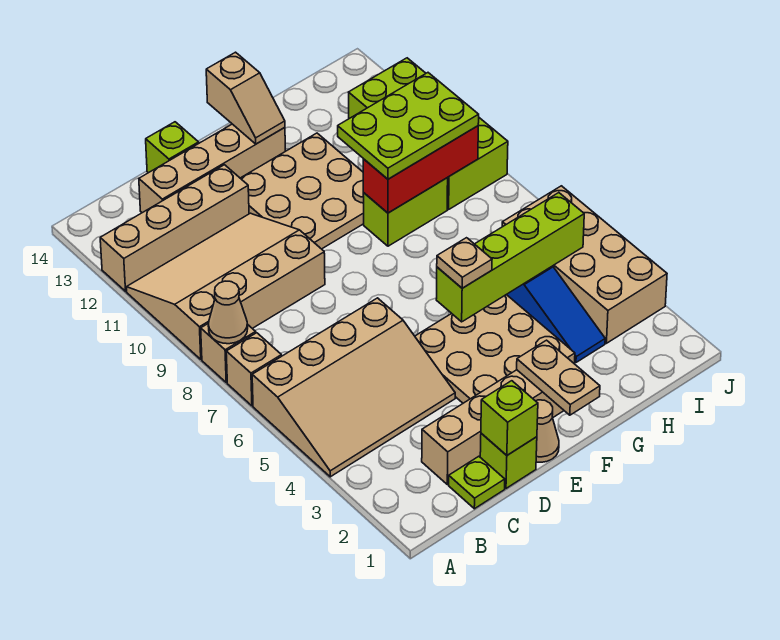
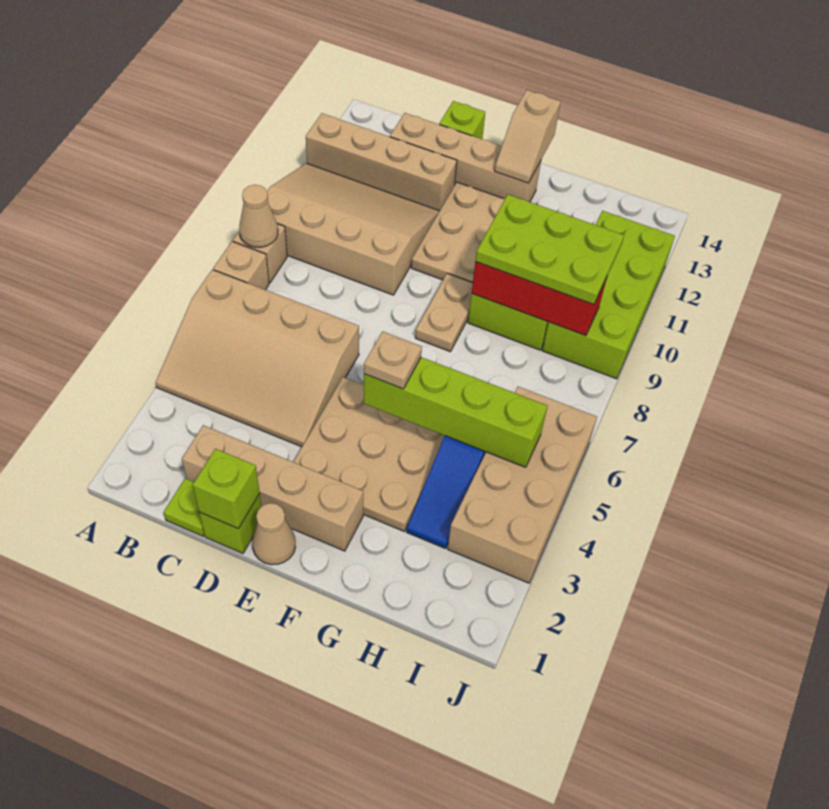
tan 1x2 plate [517,340,600,415] -> tan 1x2 plate moved to [415,273,473,352]

